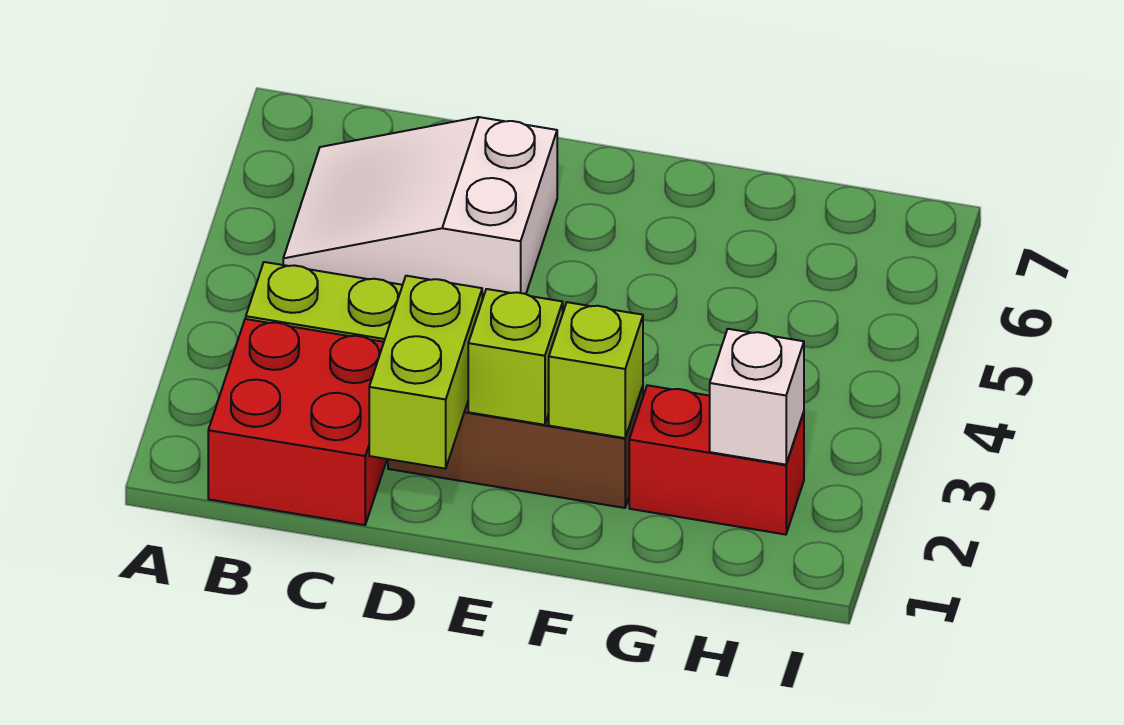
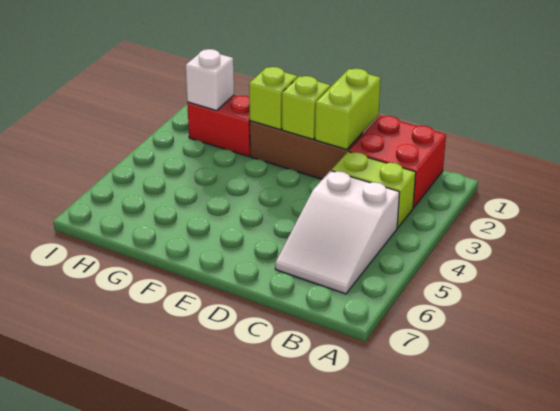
white 2x3 slope [283,117,557,300] -> white 2x3 slope turned to [275,171,400,294]

